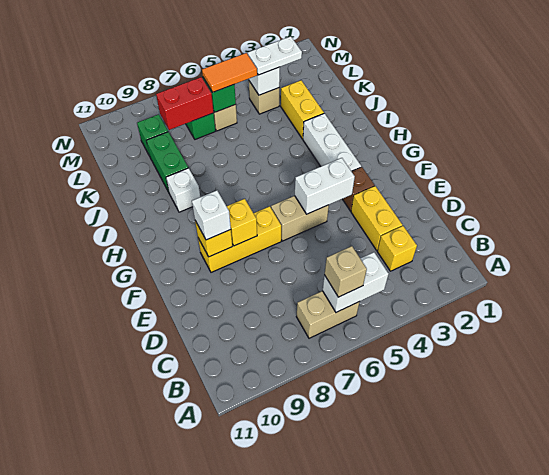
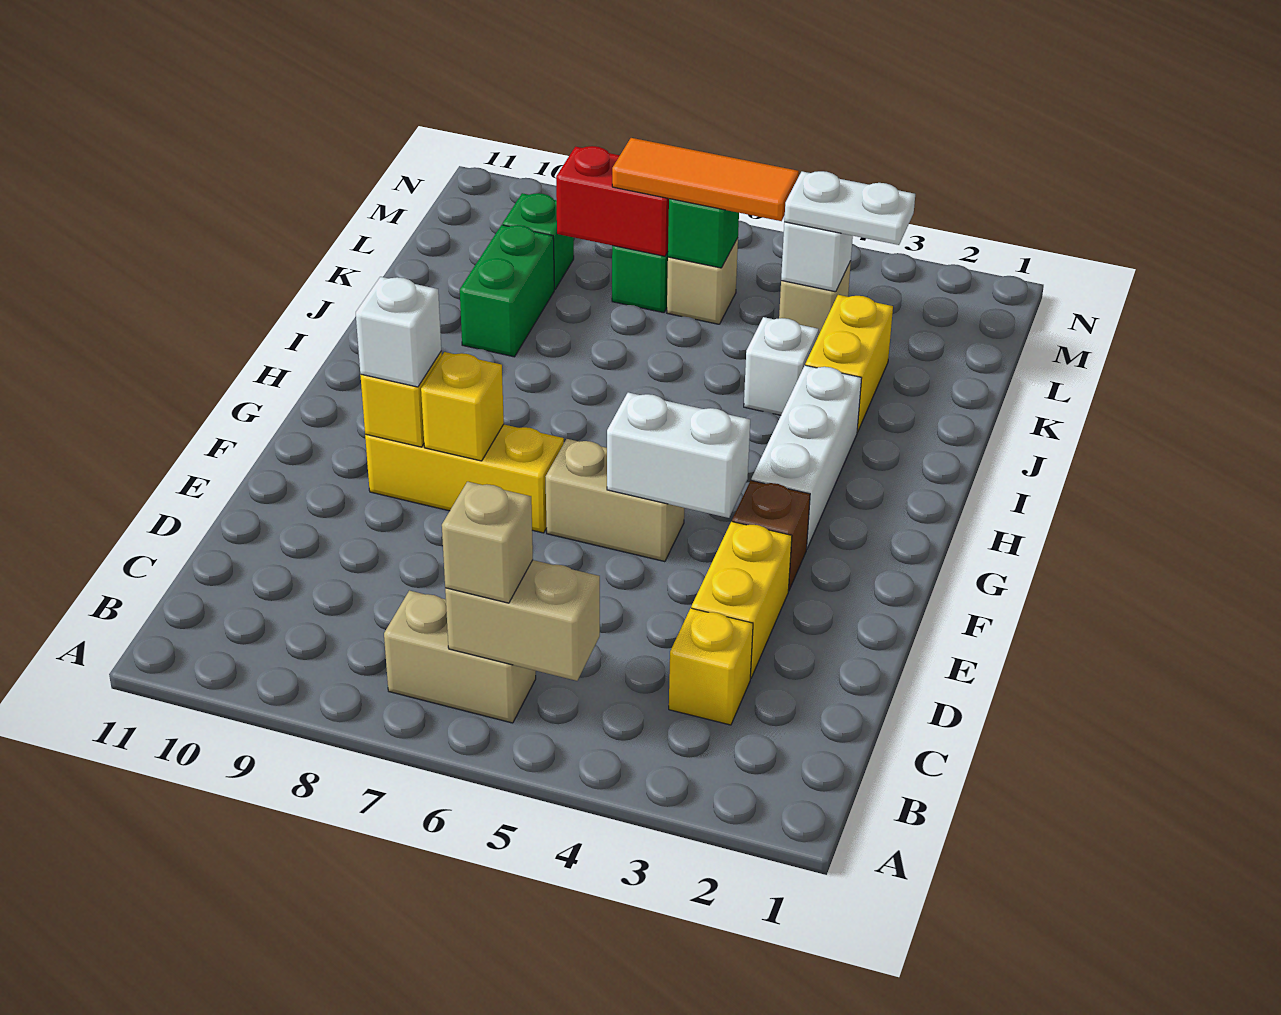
white 1x2 brick [323,252,388,312] -> tan 1x2 brick [445,560,600,681]
white 1x1 brick [166,168,200,212] -> white 1x1 brick moved to [744,317,819,415]
orange 1x2 tile [202,53,257,92] -> orange 1x3 tile [612,138,799,221]

